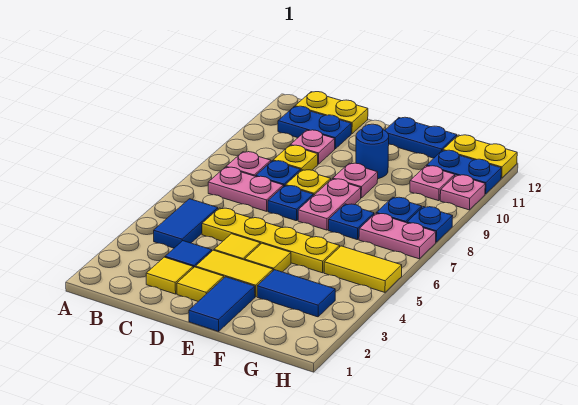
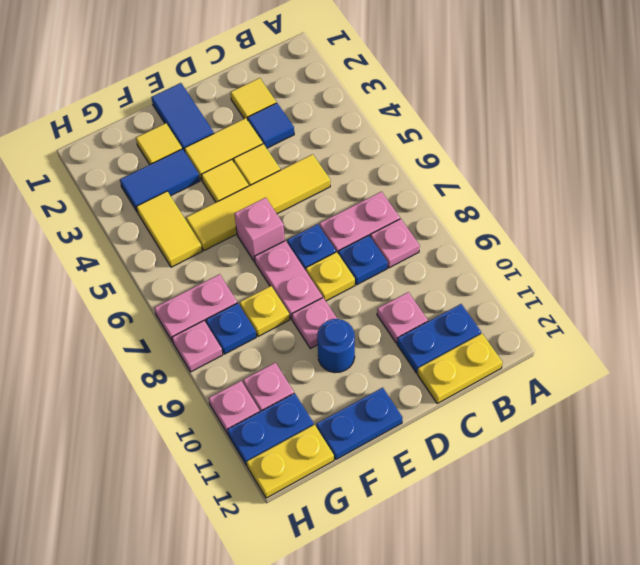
blue 1x2 tile [154,199,218,248] -> none
yellow 1x4 plate [202,208,340,273] -> yellow 1x4 tile [186,154,330,251]
yellow 1x1 plate [273,145,318,170] -> yellow 1x1 plate moved to [240,286,290,336]
yellow 1x1 tile [177,267,224,301] -> yellow 1x1 tile moved to [136,123,182,165]
none -> pink 1x1 brick [234,198,285,262]
blue 1x1 plate [329,204,374,240] -> none
yellow 1x2 tile [324,246,402,292] -> yellow 1x2 tile turned to [136,191,202,267]
blue 1x1 plate [407,207,453,242] -> pink 1x1 plate [172,321,223,372]

